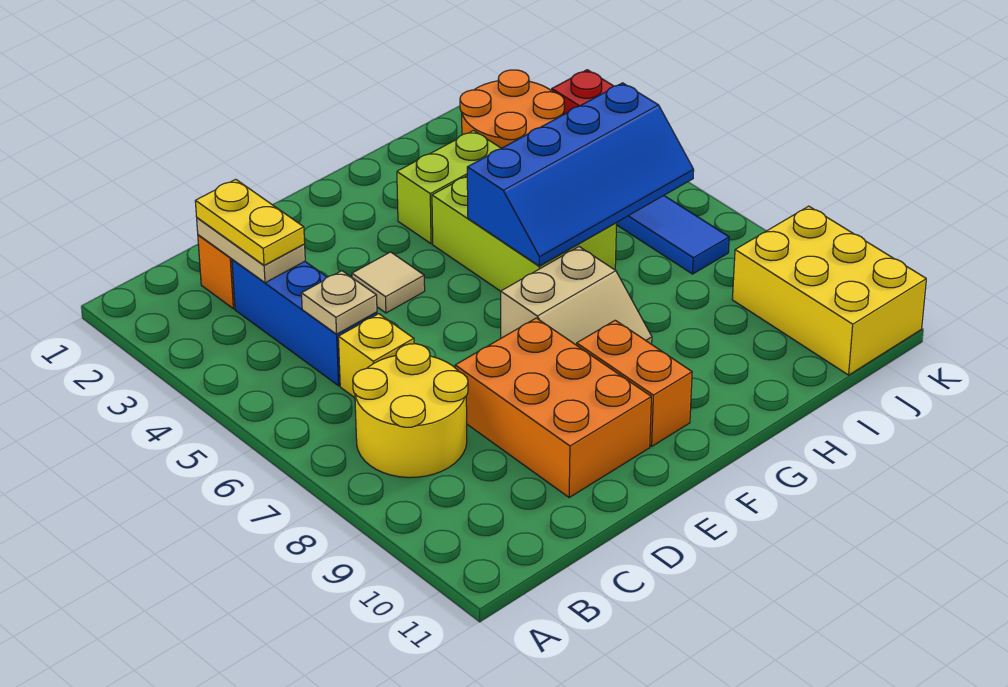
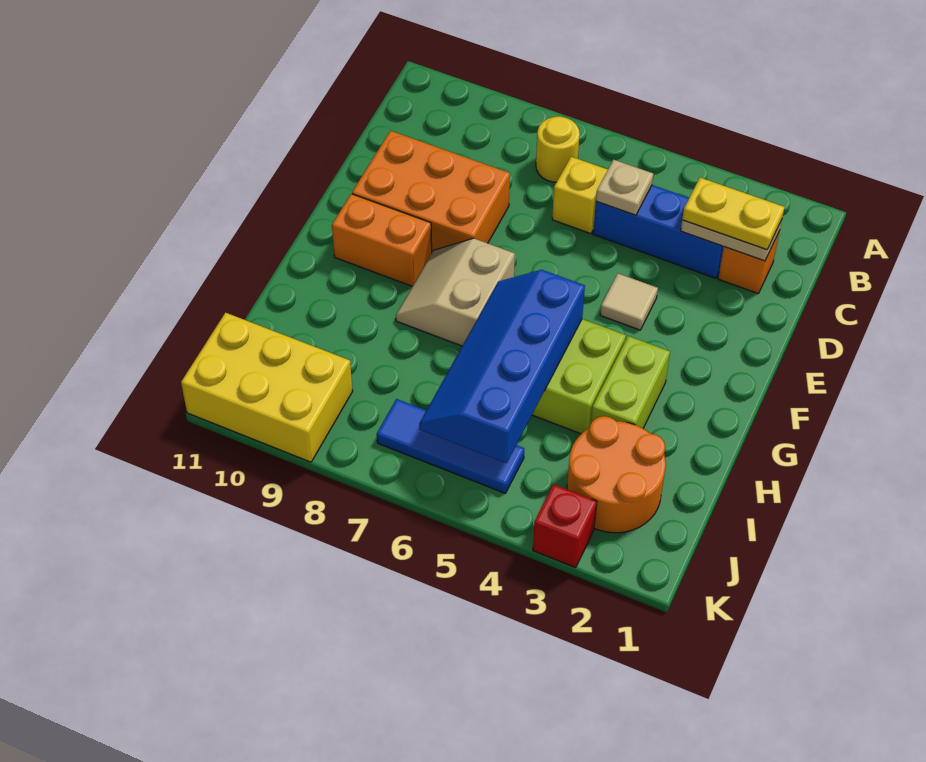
yellow 2x2 round brick [353,344,468,478] -> yellow 1x1 round brick [536,116,580,182]

